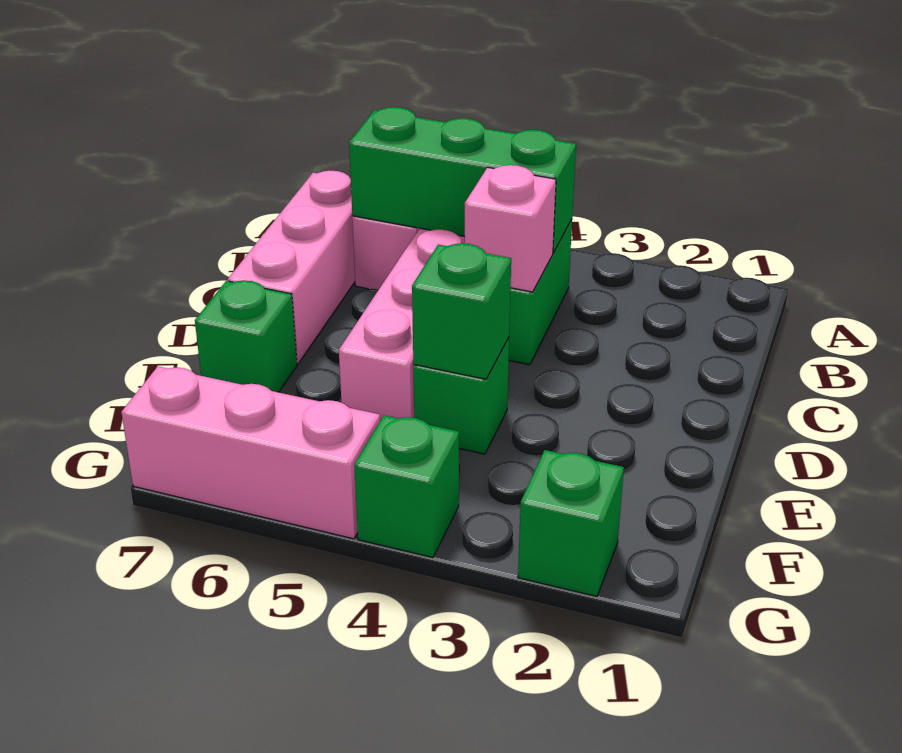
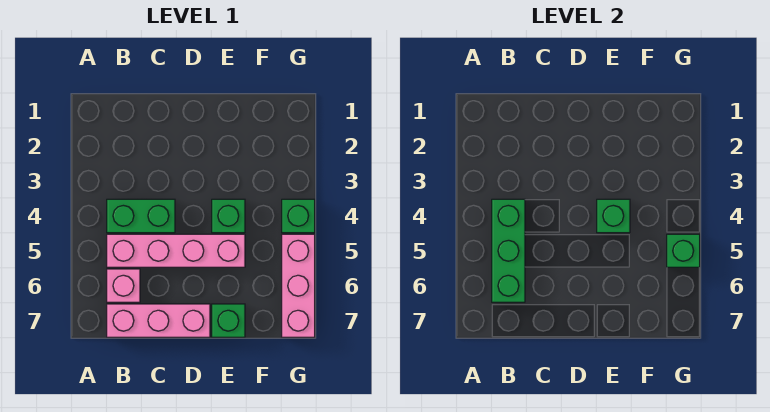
pink 1x1 brick [465,165,556,292] -> none
green 1x1 brick [518,450,624,596] -> green 1x1 brick moved to [667,234,700,267]

